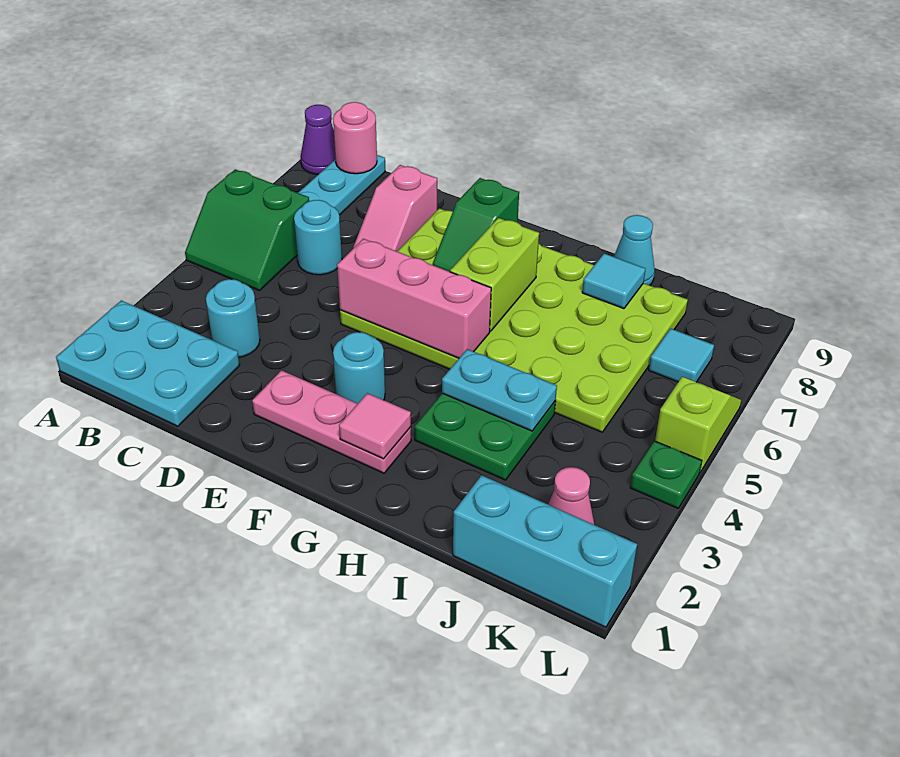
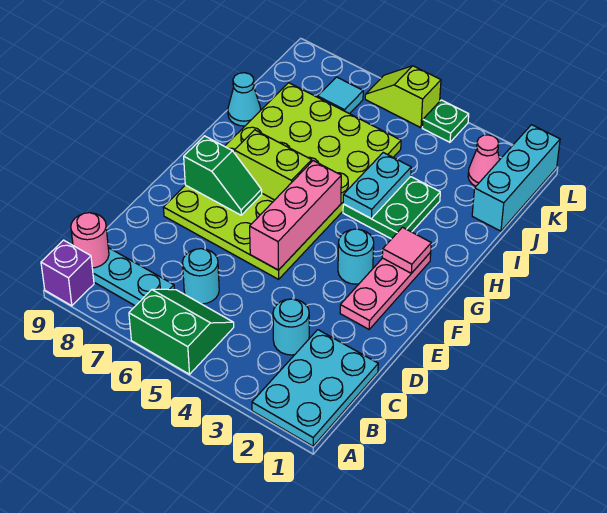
green 2x2 slope [185,169,309,290] -> green 2x2 slope turned to [129,289,234,374]
purple 1x1 cone [301,105,336,174] -> purple 1x1 brick [41,240,94,306]
pink 1x2 slope [353,165,437,251] -> none
cyan 1x1 tile [582,254,645,309] -> none

